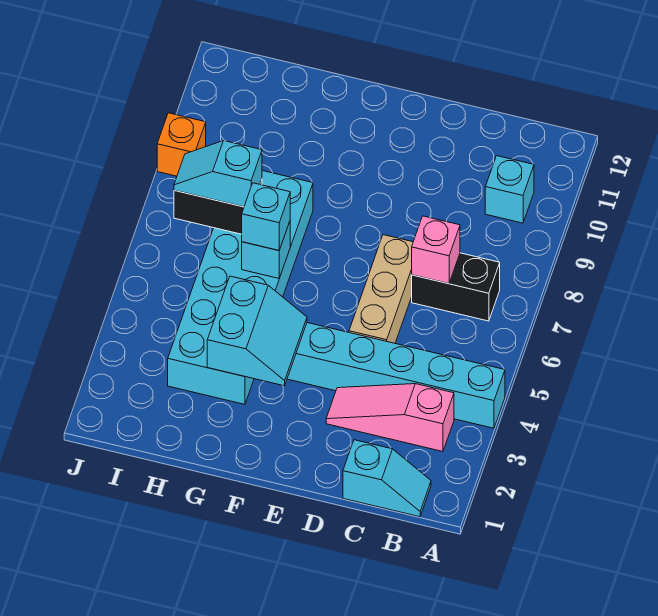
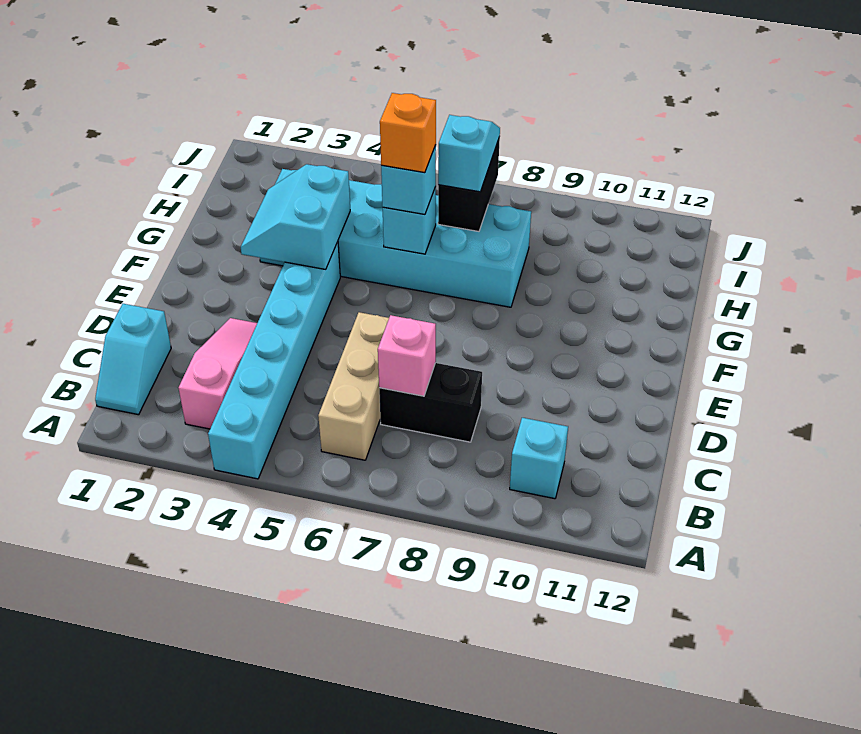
black 1x2 brick [412,253,500,321] -> black 1x2 brick turned to [379,363,482,442]
tan 1x3 brick [349,235,413,343] -> tan 1x3 brick turned to [318,312,389,460]
cyan 2x2 slope [207,276,307,386] -> cyan 2x2 slope turned to [241,164,350,269]
orange 1x1 brick [157,113,206,176] -> orange 1x1 brick moved to [380,93,436,173]

